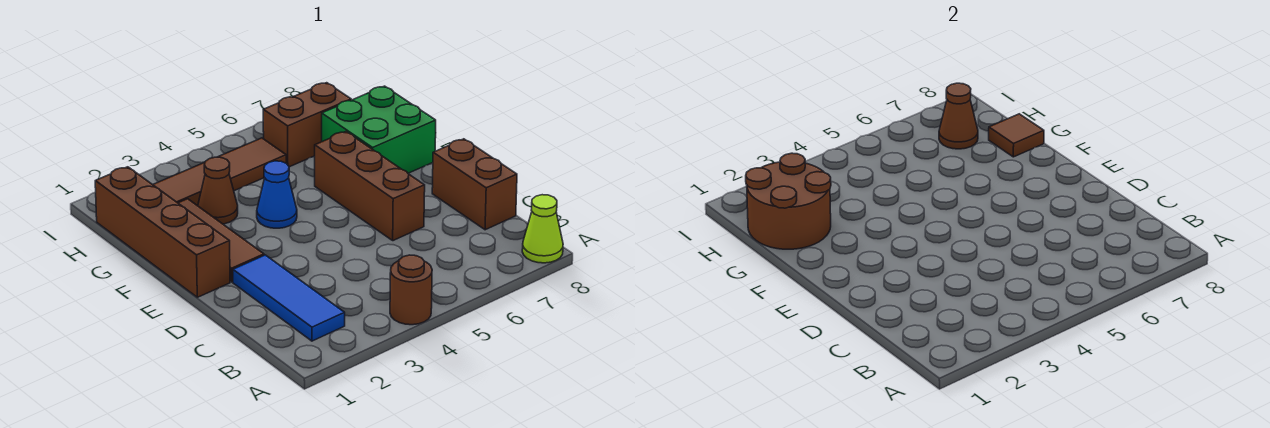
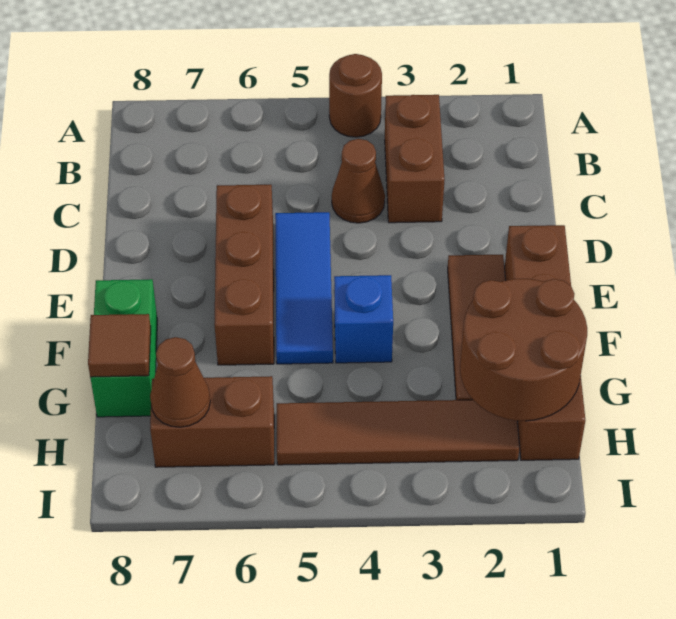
lime 1x1 cone [522,195,563,263] -> none
blue 1x3 tile [233,255,345,341] -> blue 1x3 tile moved to [275,212,333,364]
brown 1x2 brick [432,139,517,230] -> brown 1x2 brick moved to [385,95,445,223]
blue 1x1 cone [257,161,297,228] -> blue 1x1 brick [334,275,393,363]
green 2x2 brick [322,86,436,173] -> green 1x2 brick [90,279,158,417]
brown 1x1 cone [198,157,238,224] -> brown 1x1 cone moved to [332,139,385,223]

